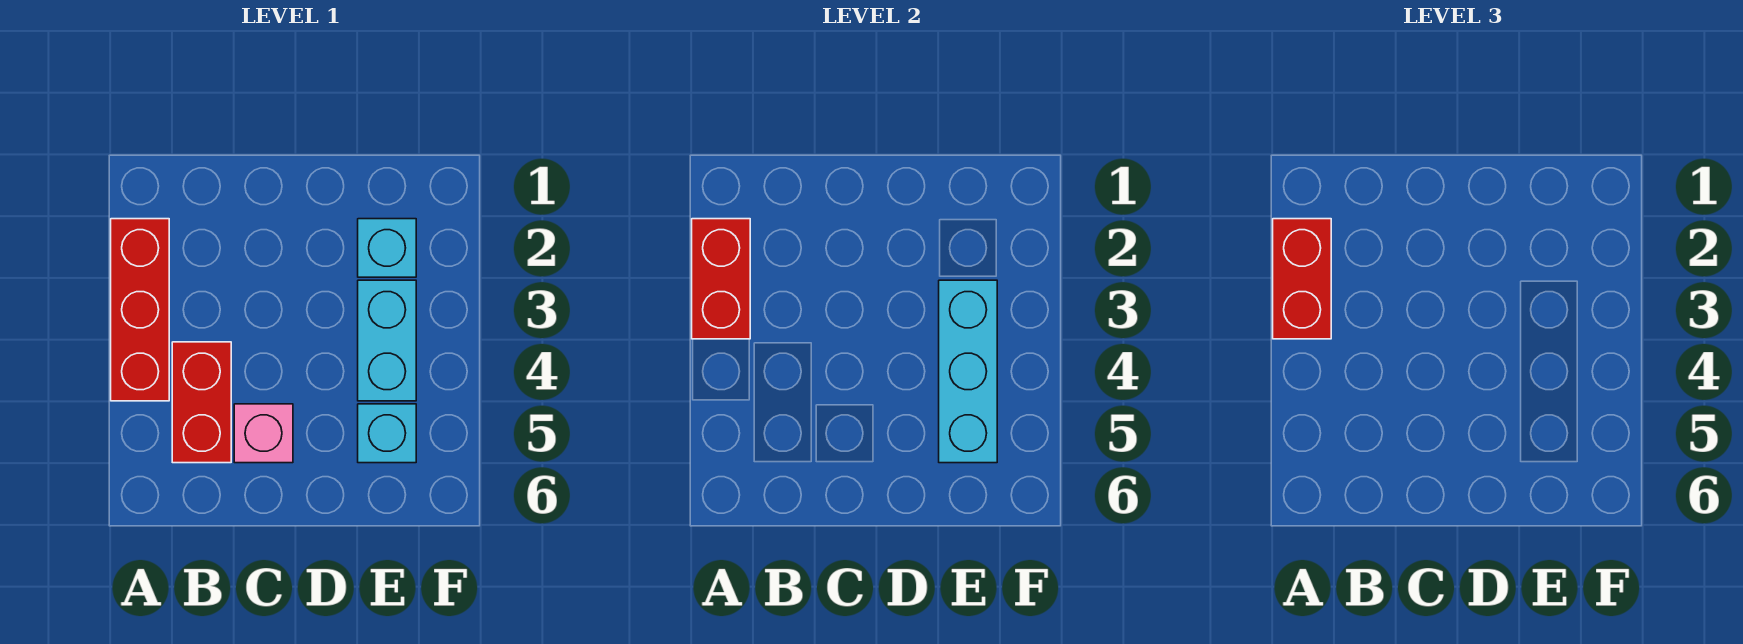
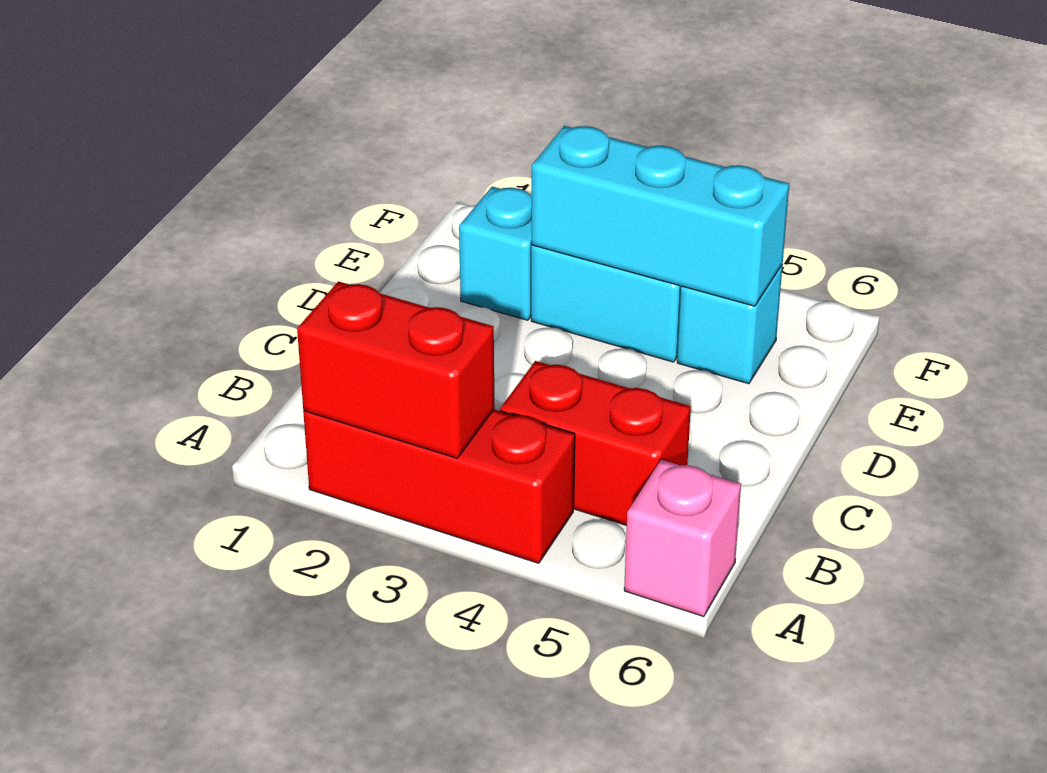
red 1x2 brick [1273,219,1331,339] -> none
pink 1x1 brick [234,404,293,463] -> pink 1x1 brick moved to [624,460,741,617]

